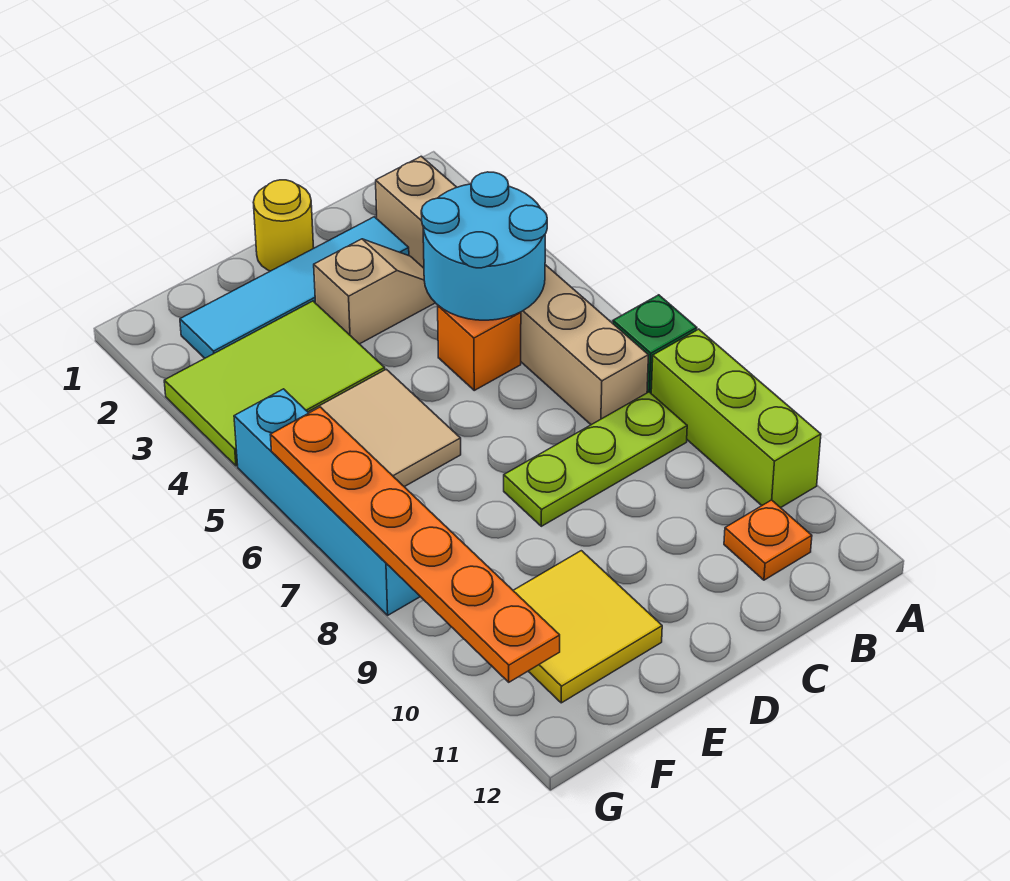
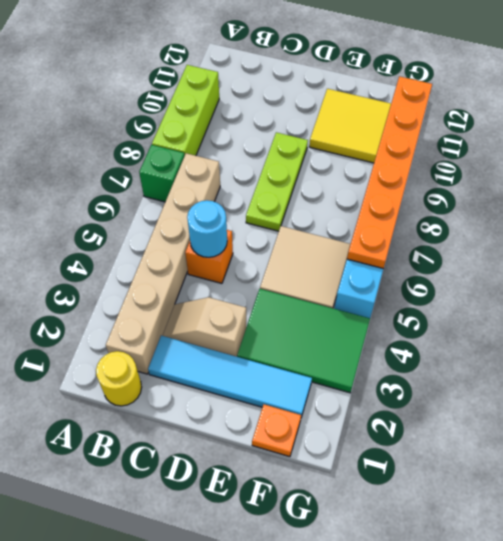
cyan 2x2 round brick [421,172,547,320] -> cyan 1x1 round brick [187,200,227,257]
lime 1x3 plate [504,392,687,526] -> lime 1x3 plate turned to [246,132,308,231]
orange 1x1 plate [724,500,812,580] -> orange 1x1 plate moved to [252,404,301,457]
yellow 1x1 round brick [253,180,314,271] -> yellow 1x1 round brick moved to [96,351,142,406]
lime 2x3 tile [164,301,385,466] -> green 2x3 tile [237,289,370,393]

